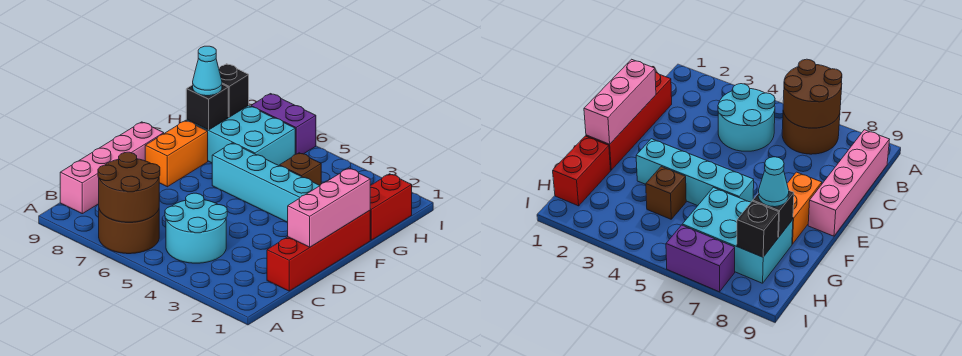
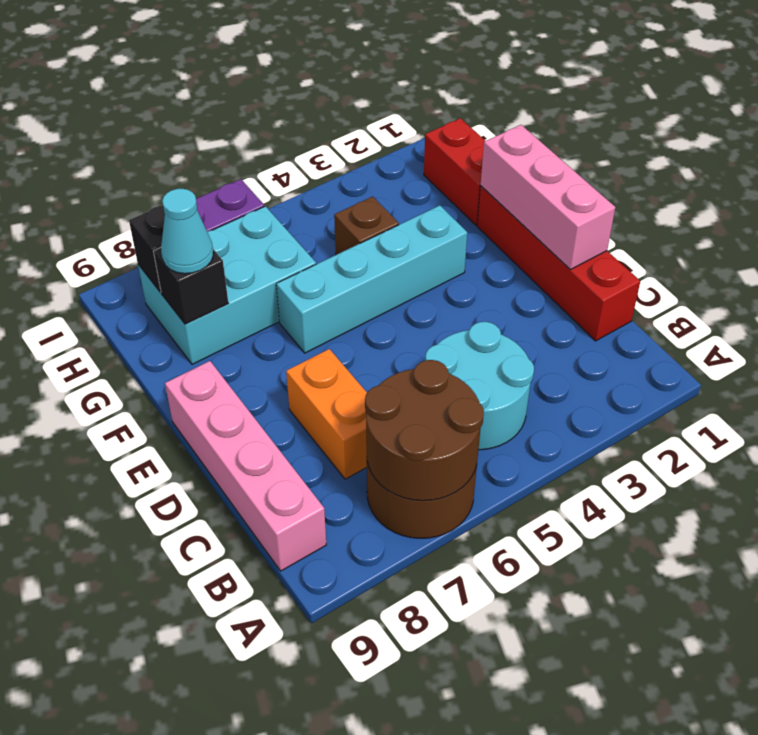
orange 1x2 brick [145,121,208,187] -> orange 1x2 brick moved to [286,349,367,479]

